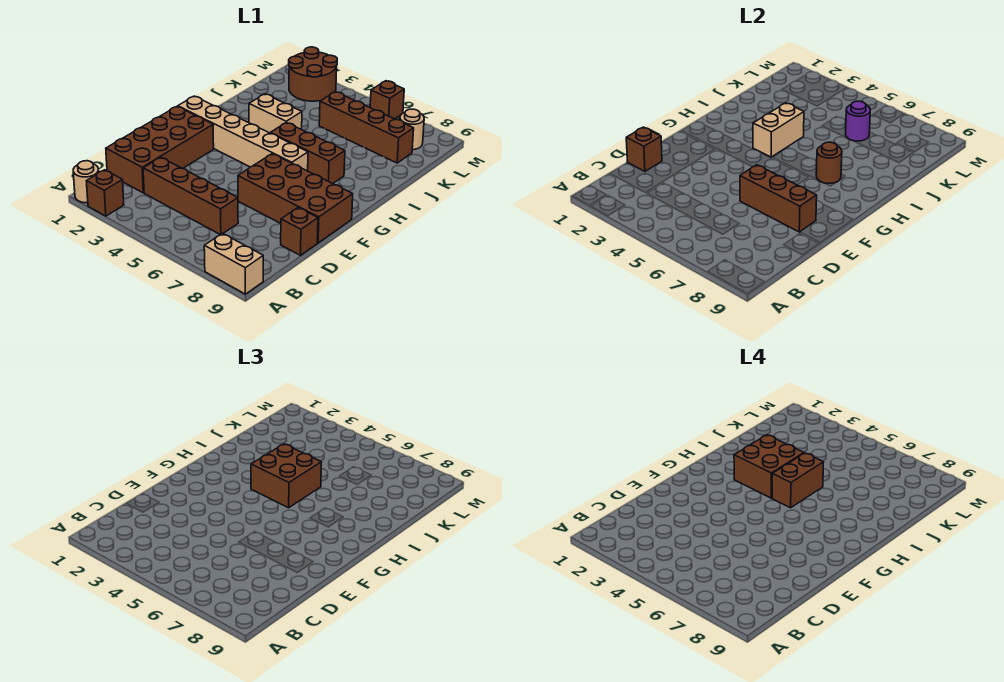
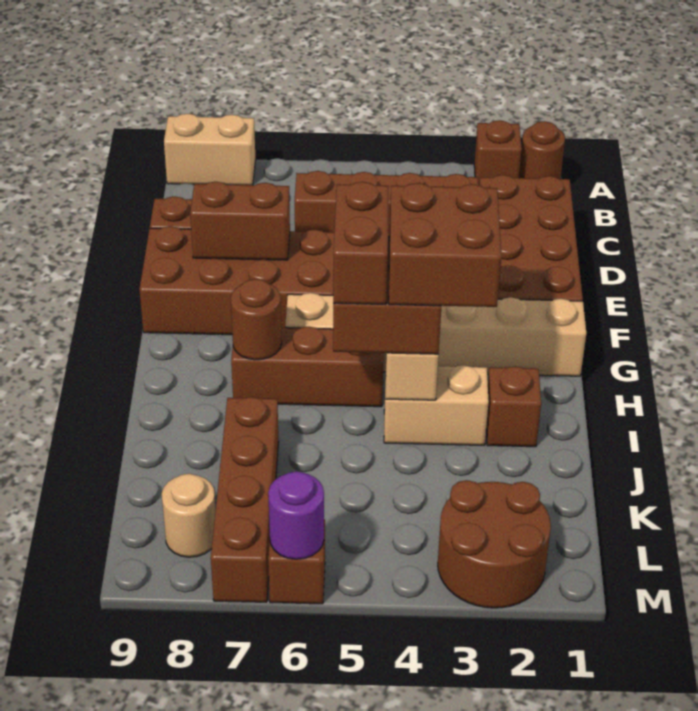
tan 1x1 round brick [73,161,99,203] -> brown 1x1 round brick [519,121,565,179]
brown 1x1 brick [626,127,662,171] -> brown 1x1 brick moved to [486,366,541,447]
brown 1x3 brick [740,165,817,232] -> brown 1x2 brick [190,182,290,260]
brown 1x4 brick [319,92,414,163] -> brown 1x4 brick turned to [211,397,279,602]
purple 1x1 round brick [846,101,870,141] -> purple 1x1 round brick moved to [268,471,324,559]

